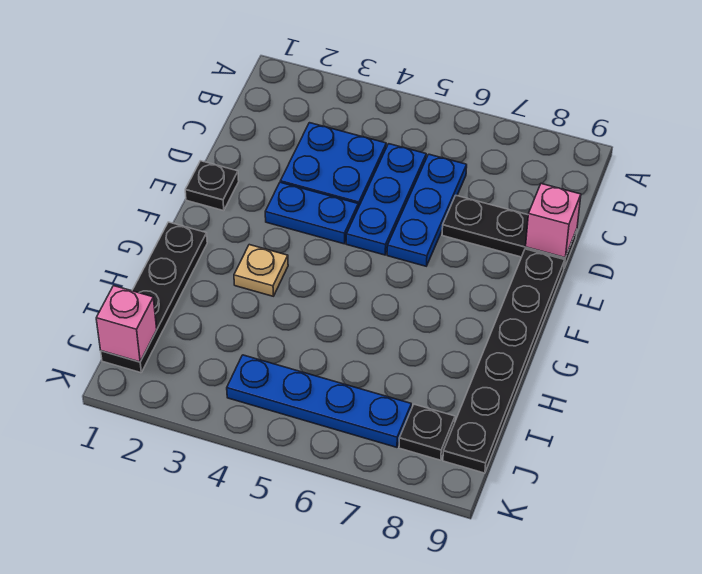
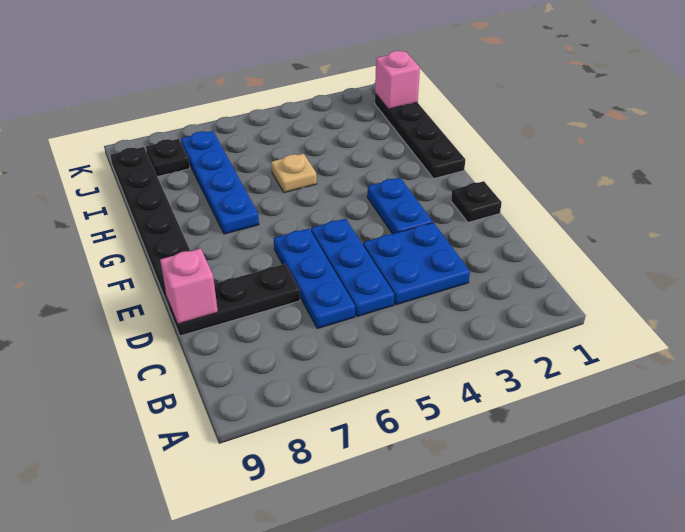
blue 1x2 plate [265,182,358,244] -> blue 1x2 plate turned to [367,178,433,234]
tan 1x1 plate [234,245,288,296] -> tan 1x1 plate moved to [271,154,317,193]
blue 1x4 plate [227,355,411,447] -> blue 1x4 plate turned to [181,131,259,234]

